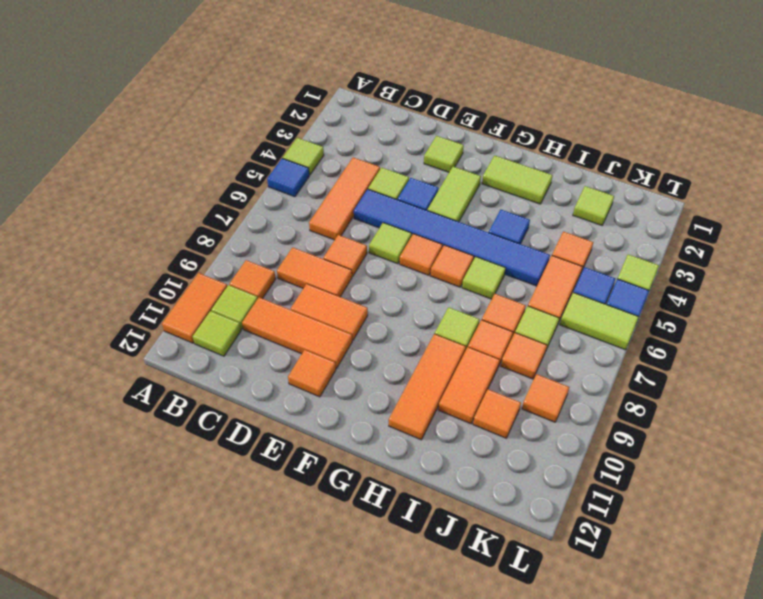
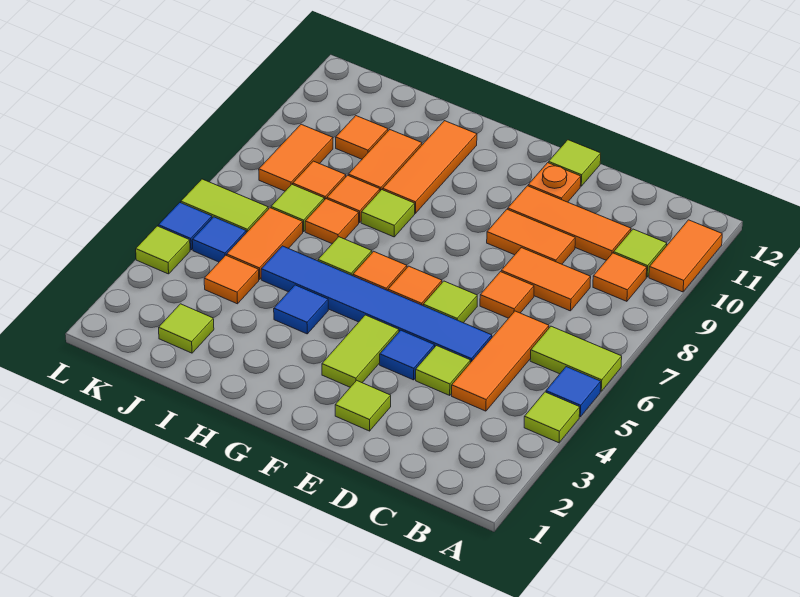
lime 1x1 tile [193,311,241,356] -> lime 1x1 tile moved to [549,140,601,186]
orange 1x1 tile [288,350,336,397] -> orange 1x1 plate [528,163,581,202]
lime 1x2 tile [482,155,553,204] -> lime 1x2 tile moved to [530,326,622,391]
orange 1x1 tile [522,374,569,422] -> orange 1x2 tile [259,124,333,191]

